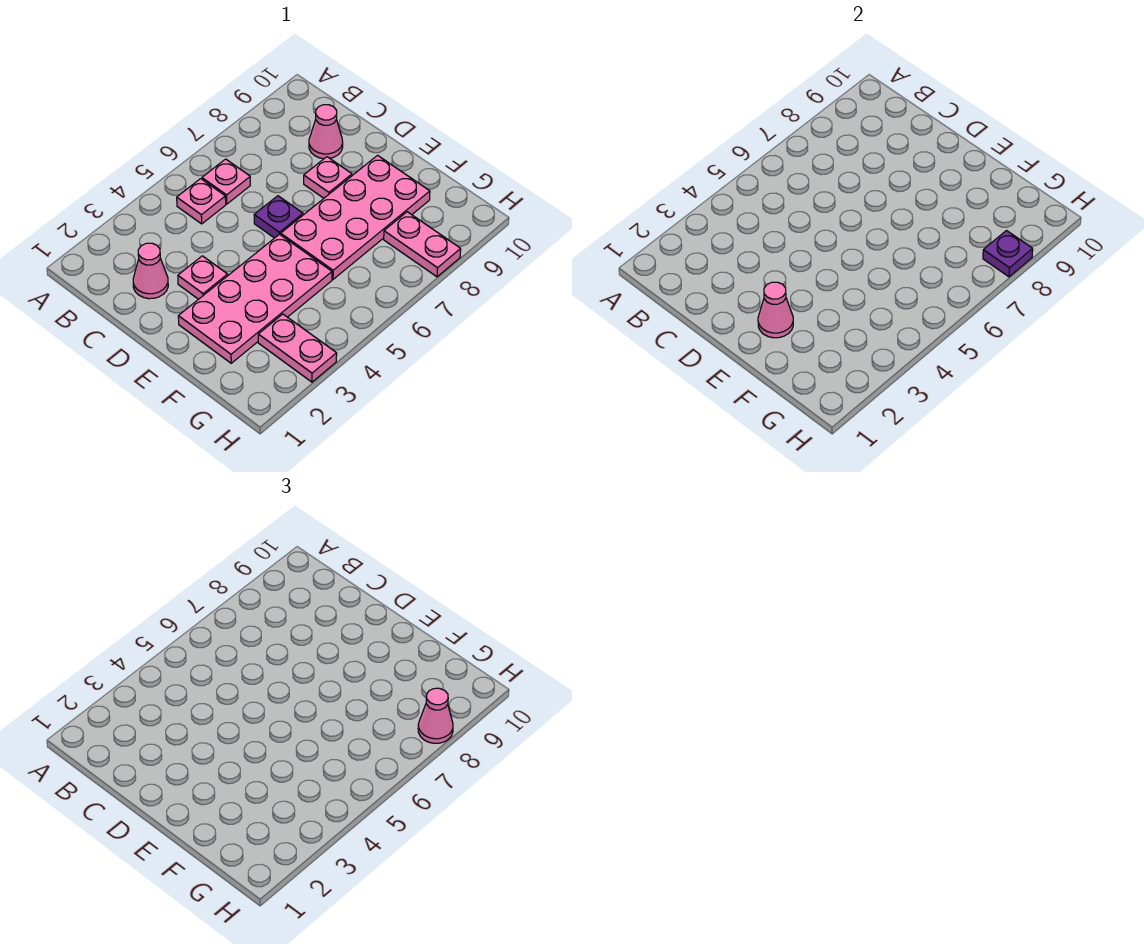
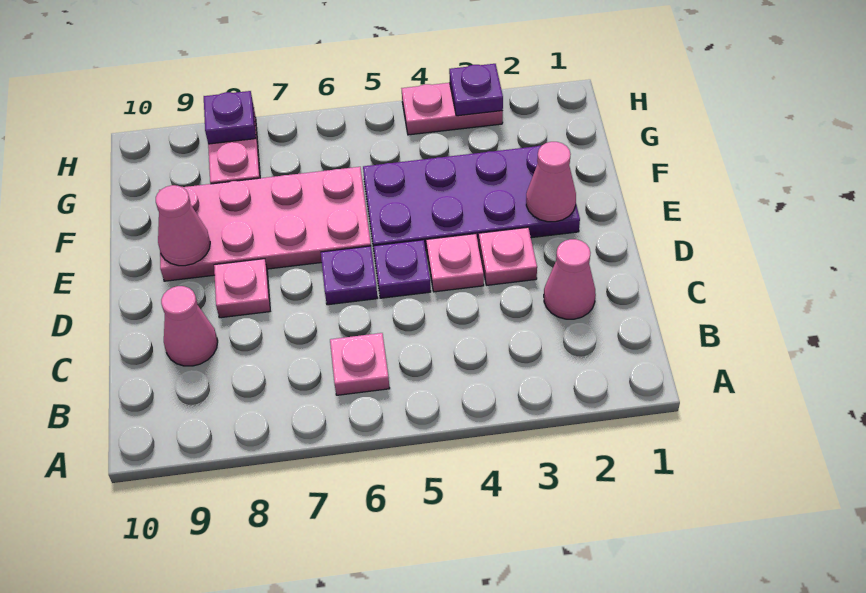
pink 1x1 plate [177,179,226,224] -> pink 1x1 plate moved to [426,234,484,292]
none -> purple 1x1 plate [374,240,431,298]
pink 2x4 plate [178,234,332,363] -> purple 2x4 plate [363,146,580,250]
pink 1x2 plate [258,314,337,382] -> pink 1x2 plate turned to [401,83,503,135]
none -> purple 1x1 plate [449,64,503,116]
pink 1x1 cone [418,688,453,743] -> pink 1x1 cone moved to [156,185,210,266]

